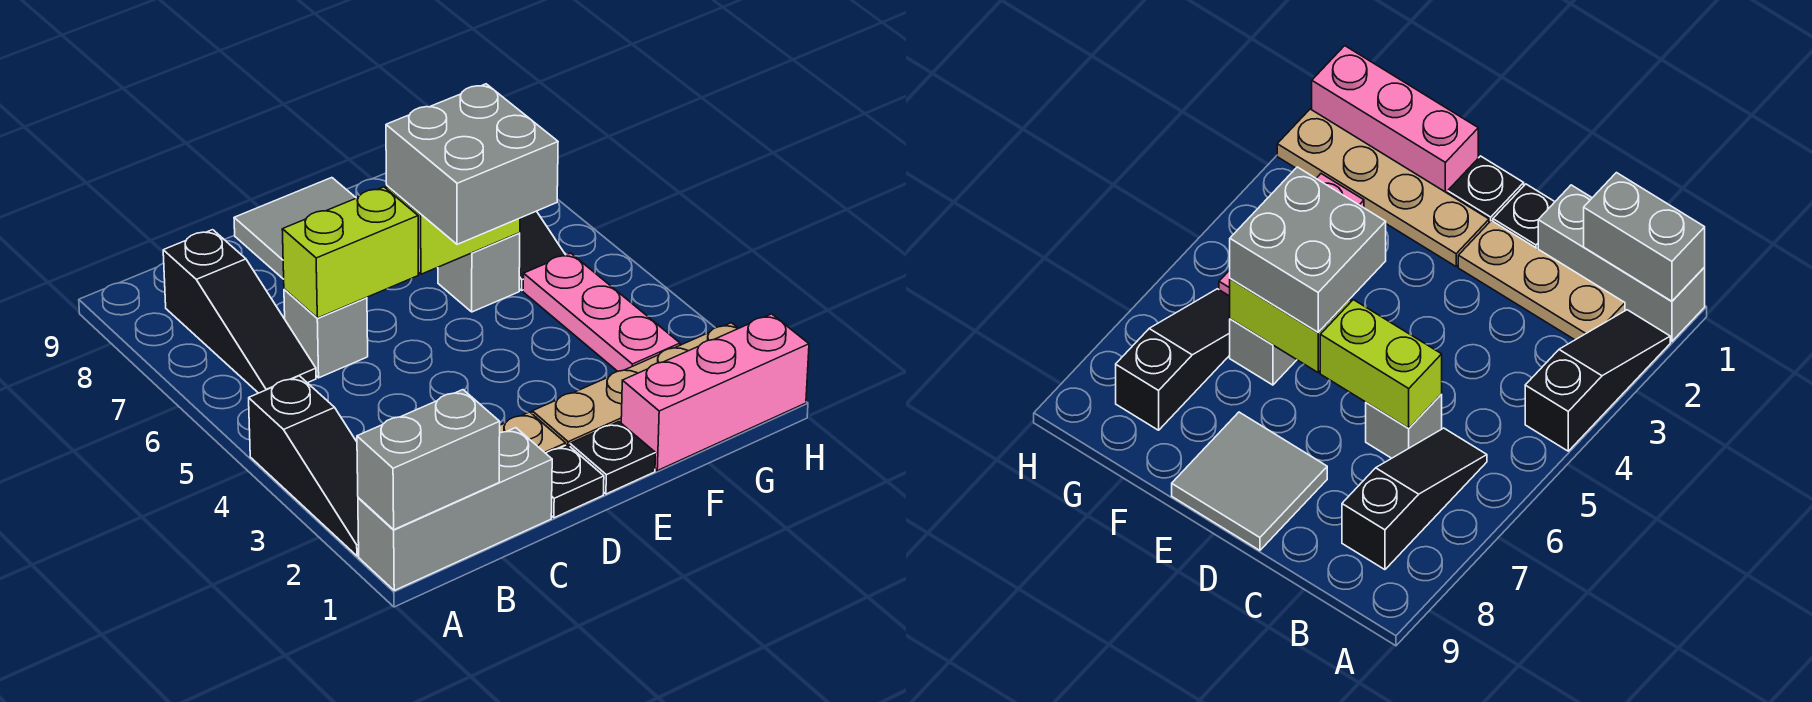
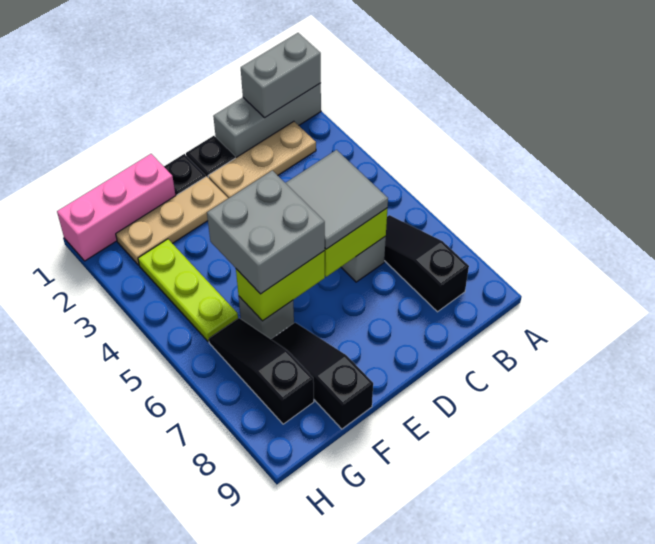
black 1x3 slope [249,376,359,556] -> black 1x3 slope moved to [271,323,373,429]
grey 2x2 tile [234,178,356,279] -> grey 2x2 tile moved to [286,150,388,249]
tan 1x4 plate [532,323,738,446] -> tan 1x3 plate [116,176,228,265]
pink 1x3 plate [523,253,680,371] -> lime 1x3 plate [138,239,238,342]

